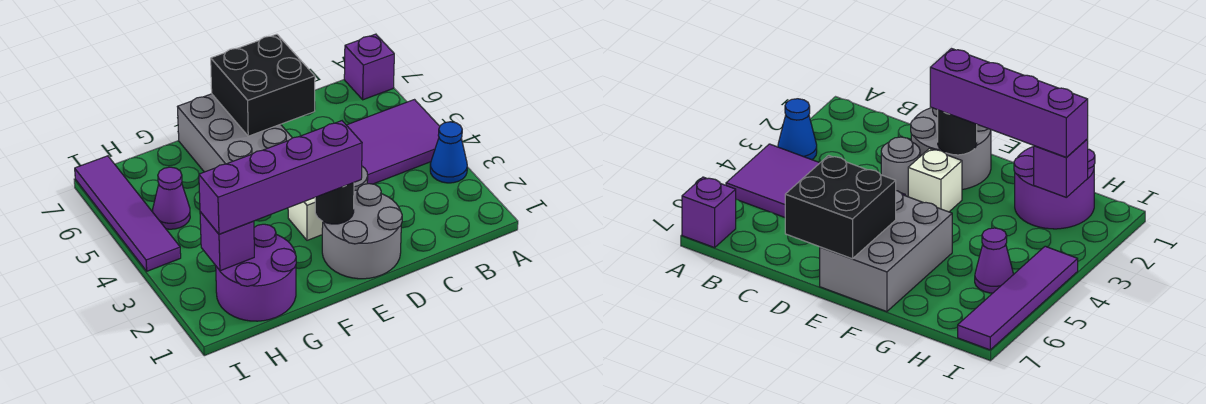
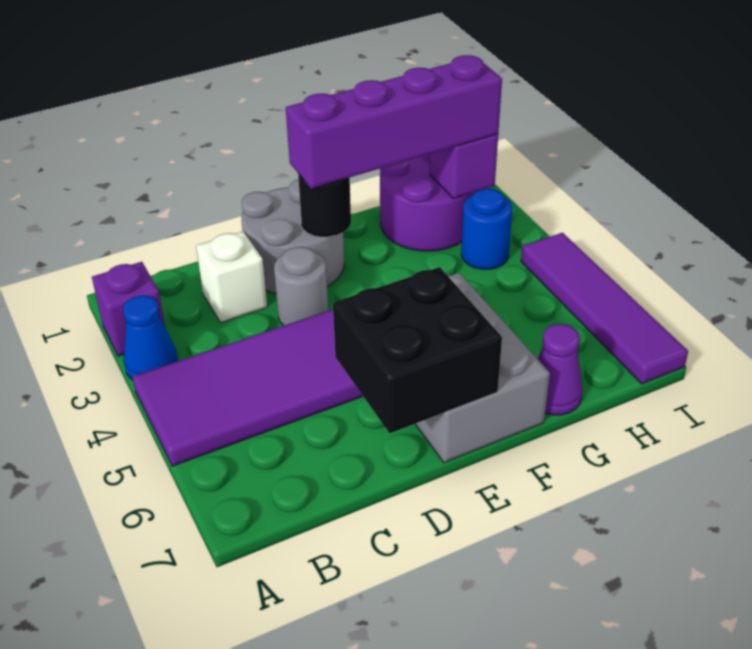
purple 1x1 brick [344,34,394,100] -> purple 1x1 brick moved to [92,262,165,356]
white 1x1 brick [288,198,323,240] -> white 1x1 brick moved to [196,231,267,322]
none -> blue 1x1 round brick [461,189,512,269]
purple 1x1 cone [153,167,190,229] -> purple 1x1 cone moved to [538,324,583,415]

